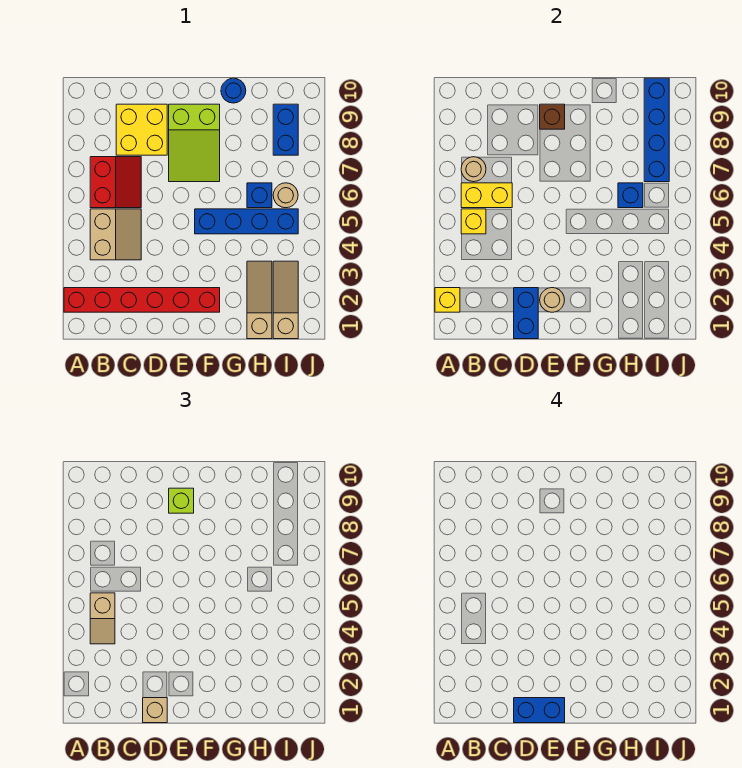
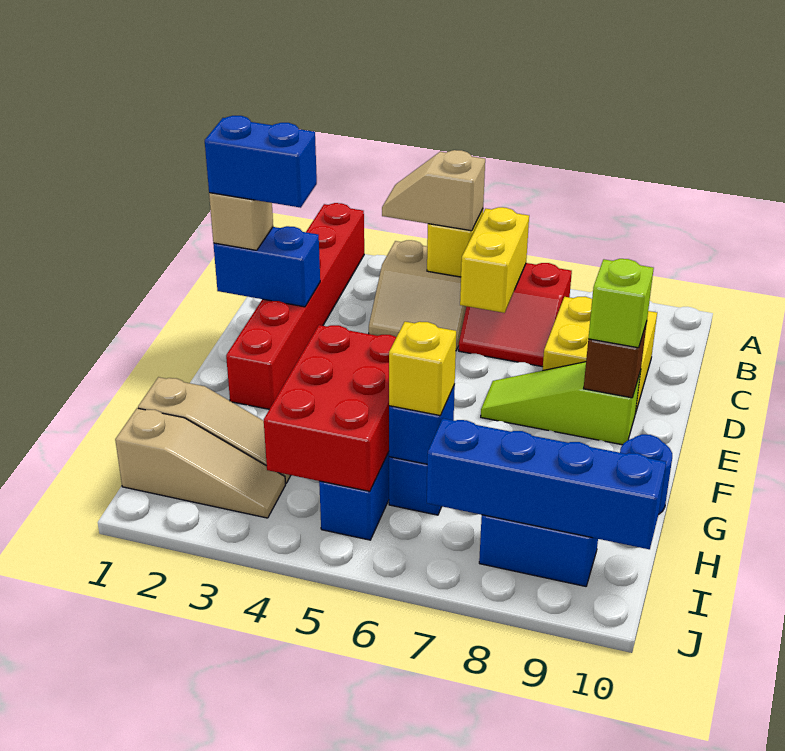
yellow 1x1 brick [435,288,460,312] -> yellow 1x1 brick moved to [389,322,456,416]
tan 1x1 round brick [461,157,486,182] -> none
blue 1x2 brick [514,698,565,723] -> blue 1x2 brick turned to [205,116,317,208]
tan 1x1 round brick [540,288,564,312] -> none
lime 2x3 slope [169,104,220,182] -> lime 1x3 slope [481,362,641,445]
none -> red 2x3 brick [264,325,396,491]
tan 1x1 round brick [273,183,298,208] -> none

